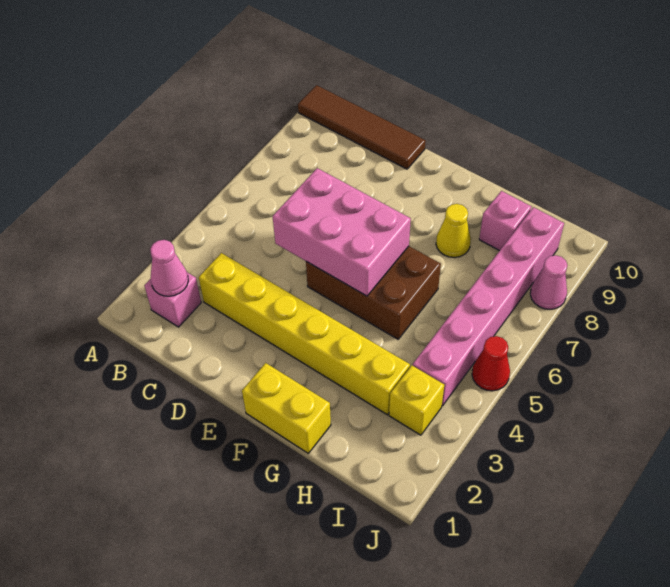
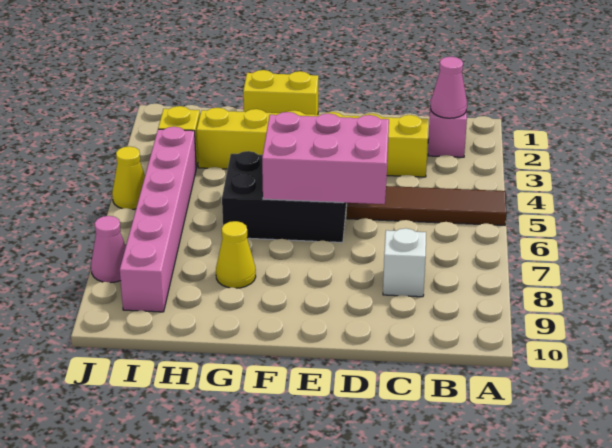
brown 1x4 tile [298,85,426,169] -> brown 1x4 tile moved to [347,186,507,225]
none -> white 1x1 brick [383,228,426,297]
brown 2x3 brick [306,246,441,339] -> black 2x3 brick [222,151,346,242]
pink 1x1 brick [479,191,532,251] -> none
red 1x1 cone [472,336,510,391] -> yellow 1x1 cone [112,146,145,209]

